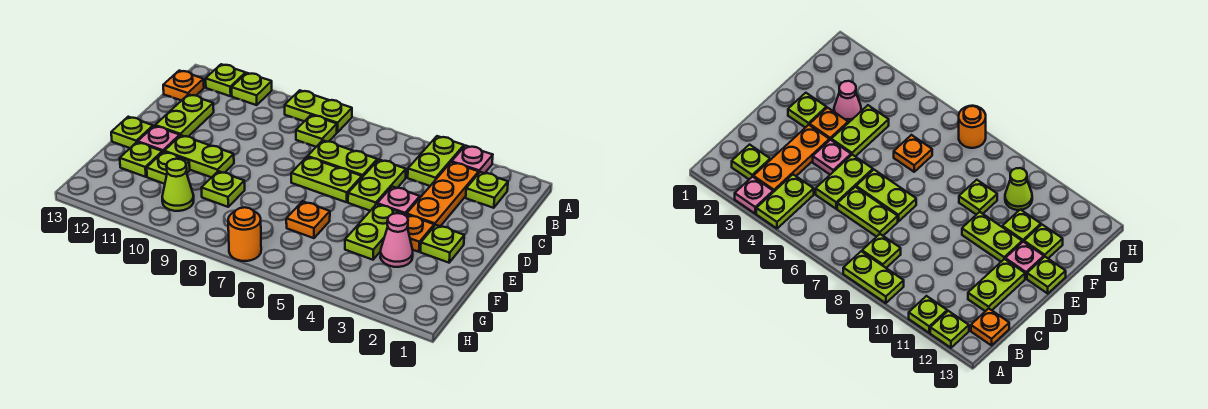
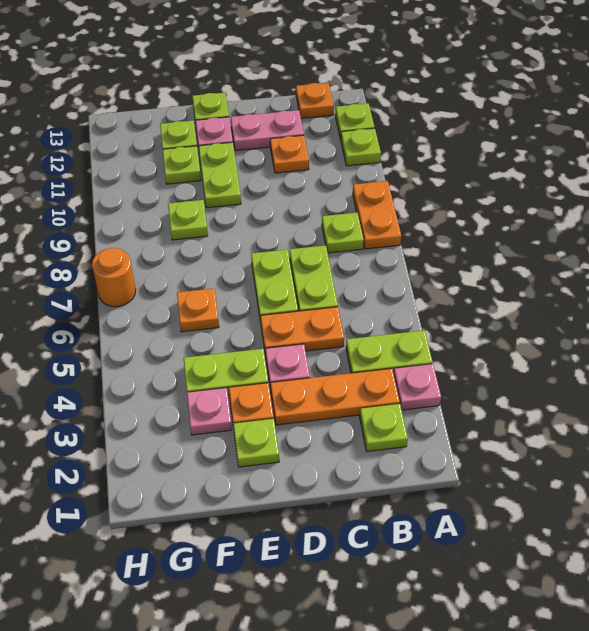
lime 1x2 plate [285,90,352,132] -> orange 1x2 plate [353,181,401,249]
lime 1x2 plate [348,160,406,211] -> orange 1x2 plate [261,307,344,355]
none -> orange 1x1 plate [270,135,309,173]
lime 1x2 plate [155,94,214,137] -> pink 1x2 plate [231,110,304,151]
pink 1x1 cone [380,213,413,267] -> pink 1x1 plate [187,388,232,435]
lime 1x1 cone [162,159,194,211] -> none

